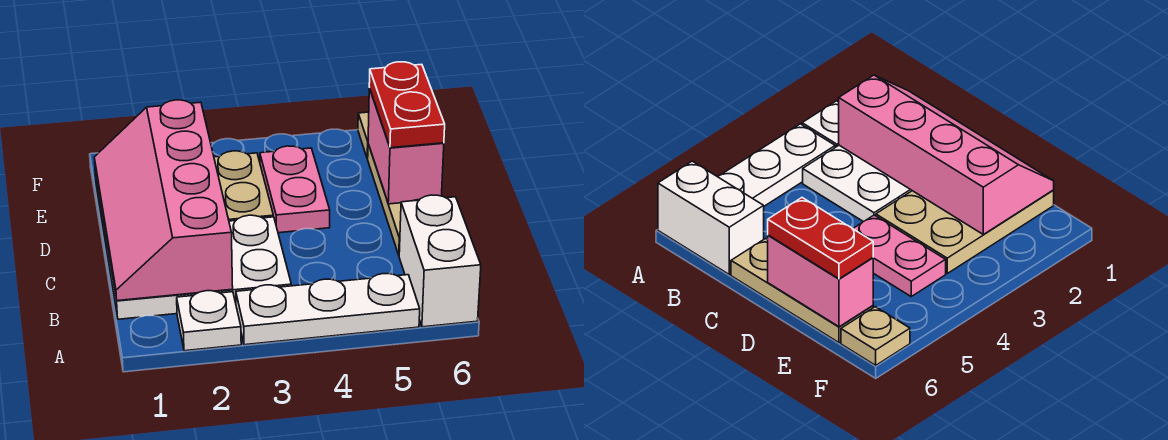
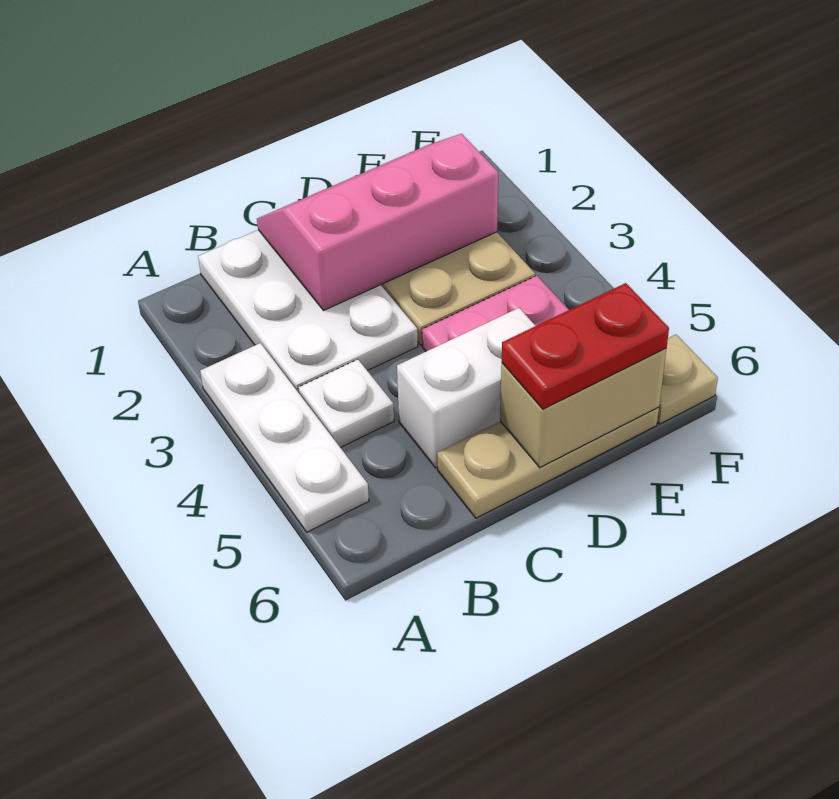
white 1x1 plate [177,291,241,351] -> white 1x1 plate moved to [298,359,394,448]
white 1x2 brick [399,195,481,327] -> white 1x2 brick moved to [397,308,535,468]
pink 2x4 slope [94,100,233,301] -> pink 2x3 slope [257,134,498,310]
pink 1x2 brick [368,88,444,204] -> tan 1x2 brick [500,348,666,467]

